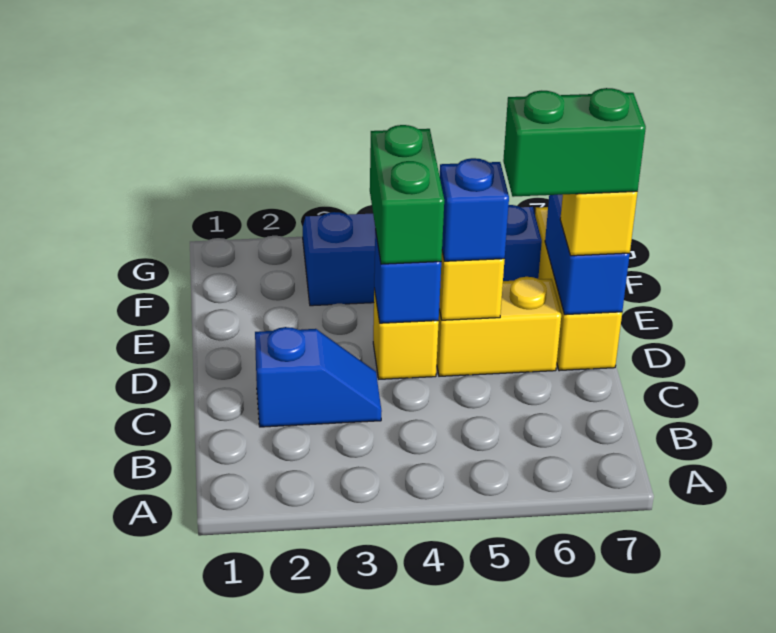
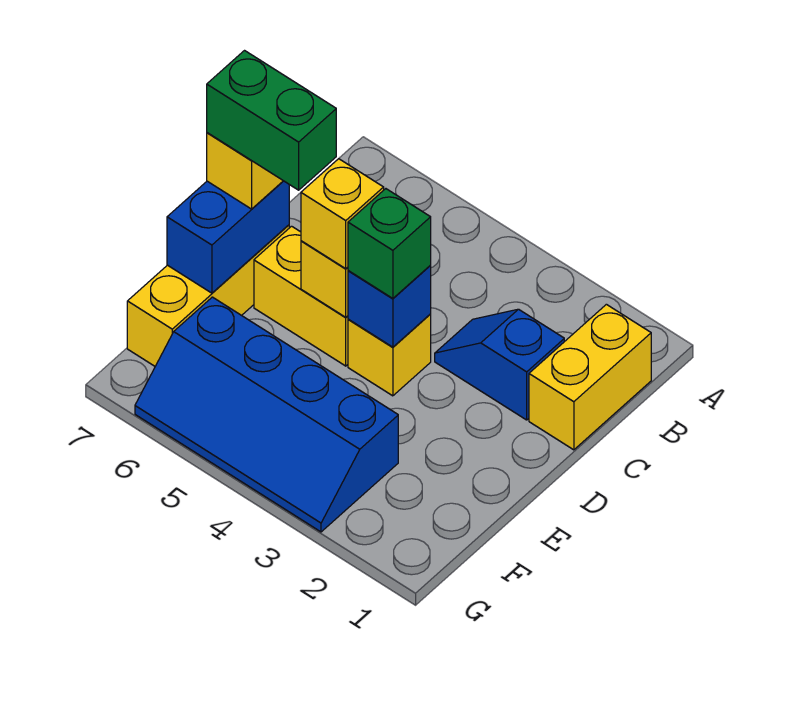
none -> yellow 1x2 brick [529,304,651,450]
green 1x2 brick [370,125,444,264] -> green 1x1 brick [348,189,431,298]
blue 1x1 brick [440,158,509,261] -> yellow 1x1 brick [301,159,384,269]

